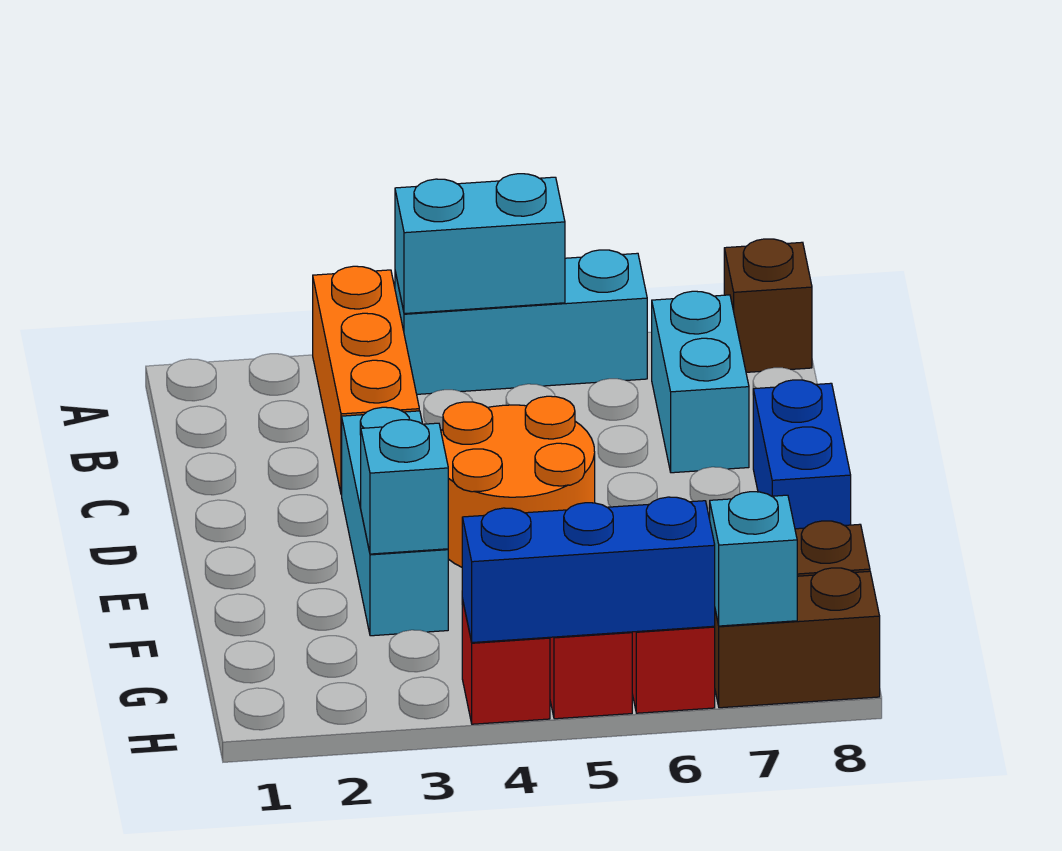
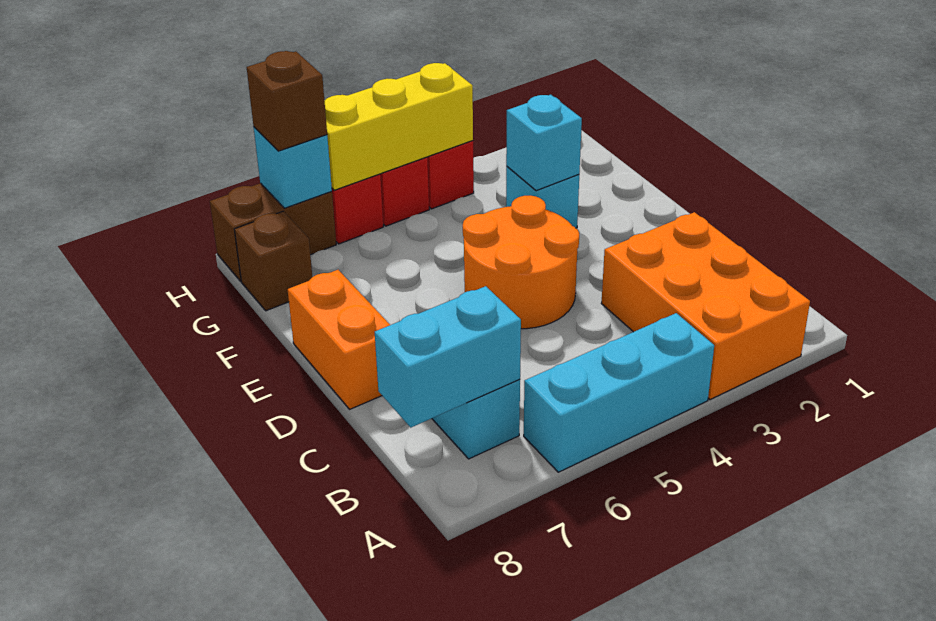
orange 1x3 brick [313,266,419,495] -> orange 2x3 brick [601,212,810,400]
cyan 1x2 brick [395,174,565,314] -> cyan 1x2 brick moved to [375,286,521,427]
brown 1x1 brick [724,239,812,372] -> brown 1x1 brick moved to [247,51,327,151]
cyan 1x3 brick [342,407,448,636] -> cyan 1x1 brick [506,167,579,228]
blue 1x2 brick [753,380,851,529] -> orange 1x2 brick [288,270,390,409]
blue 1x3 brick [462,497,715,643] -> yellow 1x3 brick [325,63,473,190]

